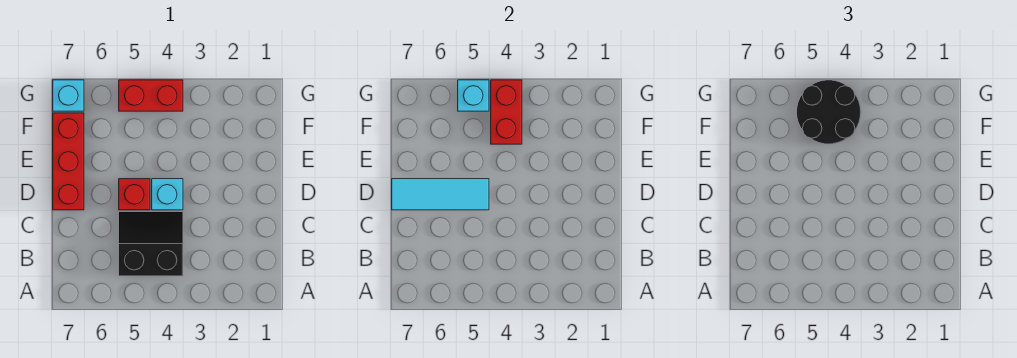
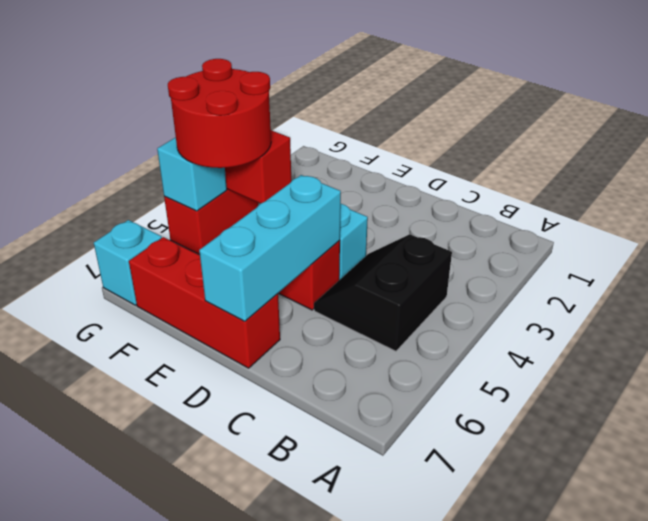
cyan 1x3 tile [392,179,489,210] -> cyan 1x3 brick [199,175,341,321]
black 2x2 round brick [797,80,861,144] -> red 2x2 round brick [168,59,271,168]

